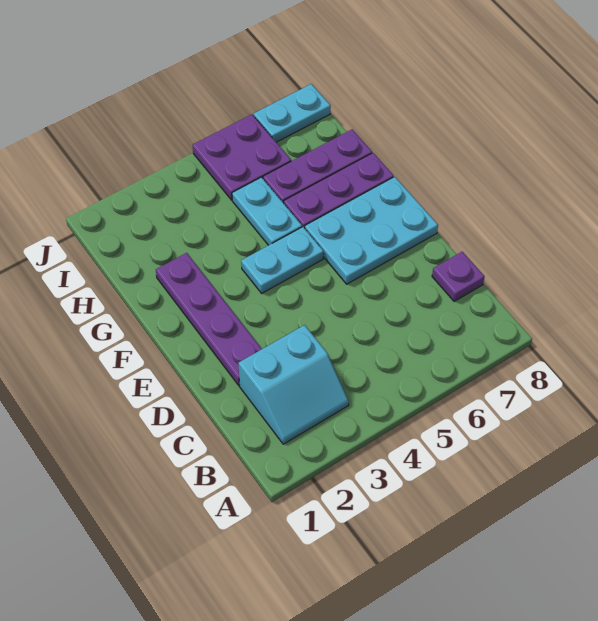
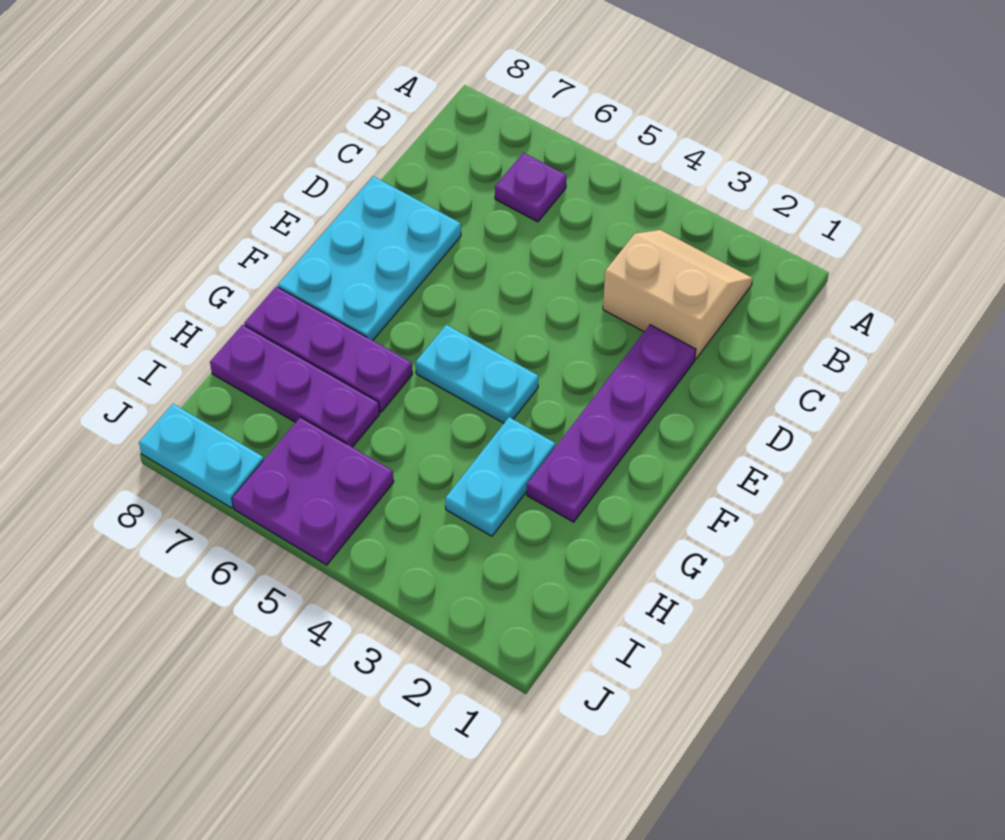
cyan 2x2 slope [238,325,349,444] -> tan 2x2 slope [603,230,753,359]
purple 1x1 plate [432,252,485,301] -> purple 1x1 plate moved to [495,153,567,222]
cyan 2x3 plate [305,177,438,284] -> cyan 2x3 plate turned to [278,176,461,340]
cyan 1x2 plate [232,177,302,245] -> cyan 1x2 plate moved to [445,417,555,536]

